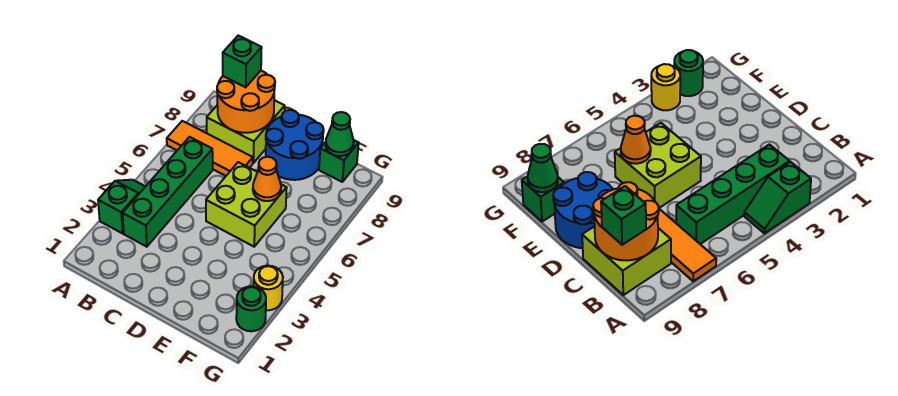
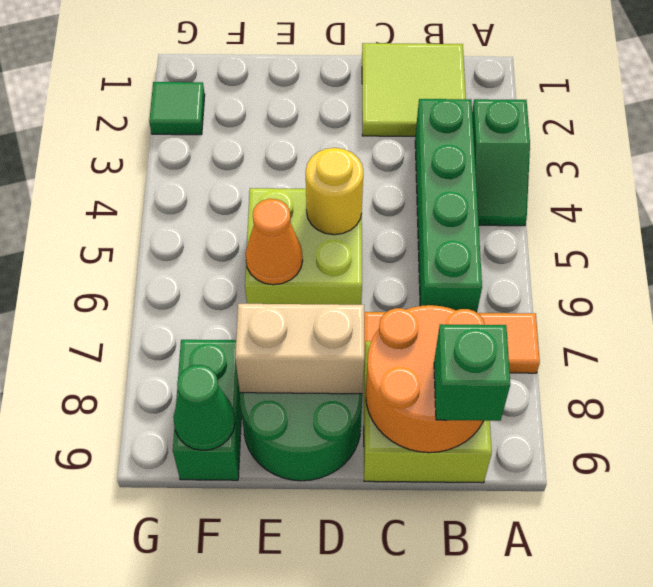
none -> lime 2x2 tile [362,43,466,136]
blue 2x2 round brick [266,110,324,180] -> green 2x2 round brick [240,393,363,481]
none -> tan 1x2 brick [235,304,364,394]
green 1x1 brick [319,140,359,182] -> green 1x2 brick [173,340,241,480]
green 1x1 round brick [236,286,266,331] -> green 1x1 tile [149,82,205,135]
yellow 1x1 round brick [253,266,283,310] -> yellow 1x1 round brick moved to [306,148,363,235]

